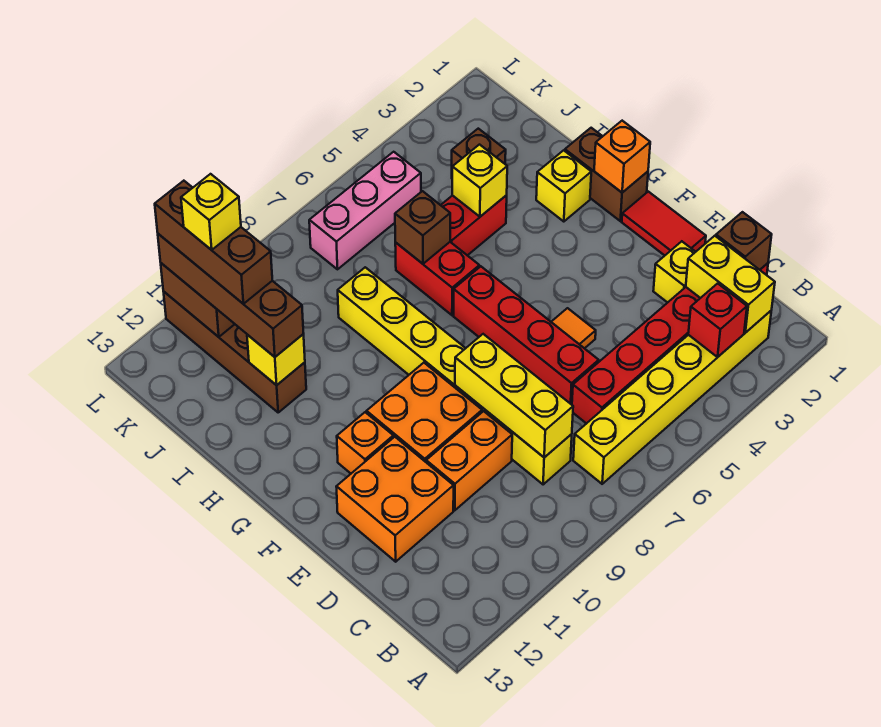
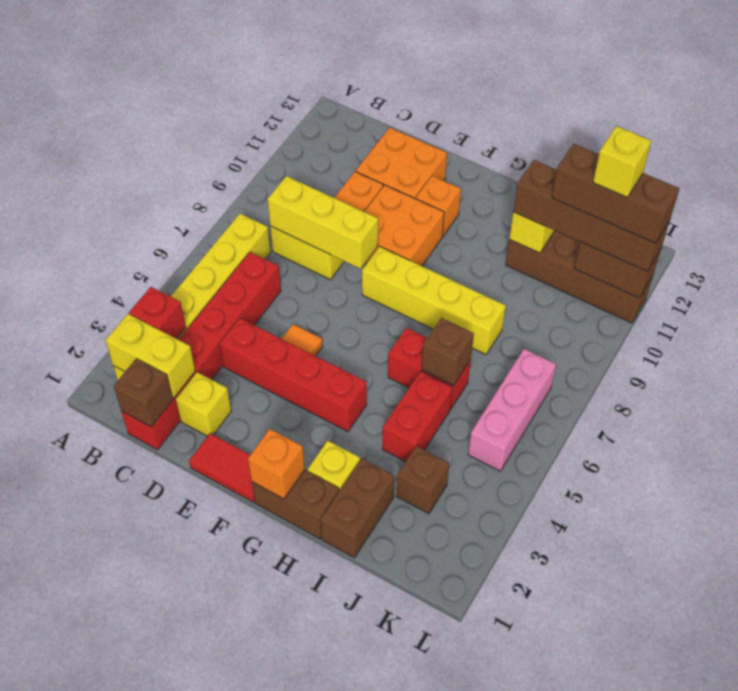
red 1x4 brick [454,266,599,405] -> red 1x4 brick moved to [220,318,367,432]
none -> brown 1x2 brick [321,459,395,558]
yellow 1x1 brick [452,145,507,217] -> none

